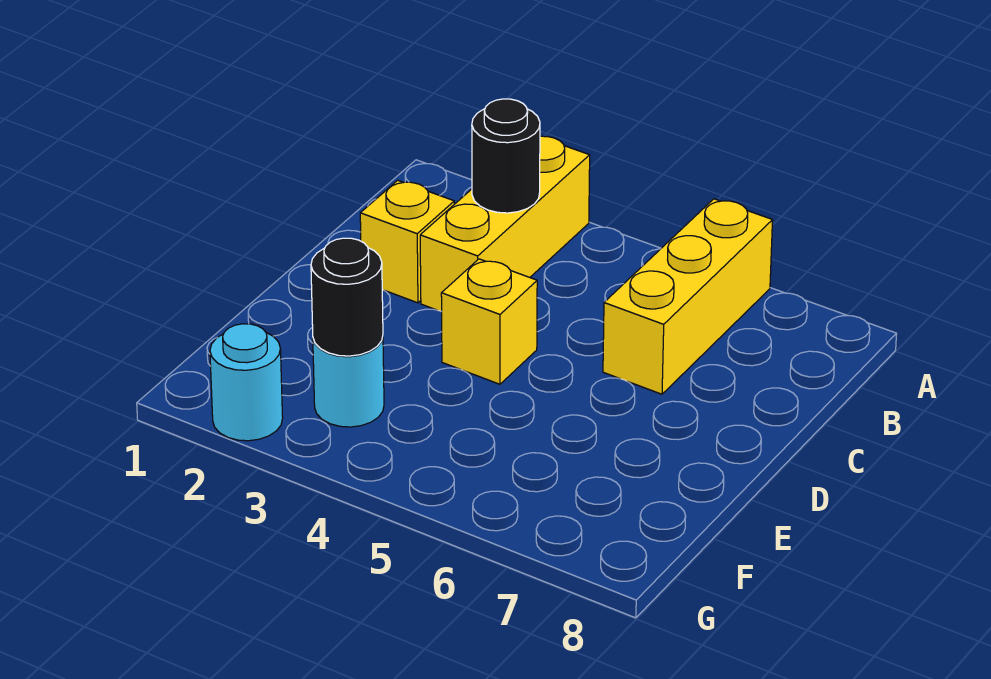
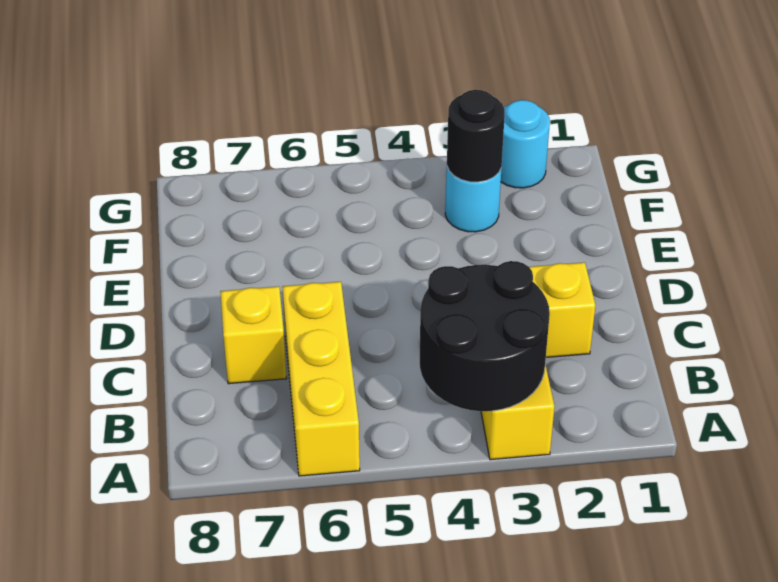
black 1x1 round brick [472,99,540,213] -> black 2x2 round brick [420,261,550,411]
yellow 1x1 brick [441,259,537,384] -> yellow 1x1 brick moved to [220,286,287,384]

